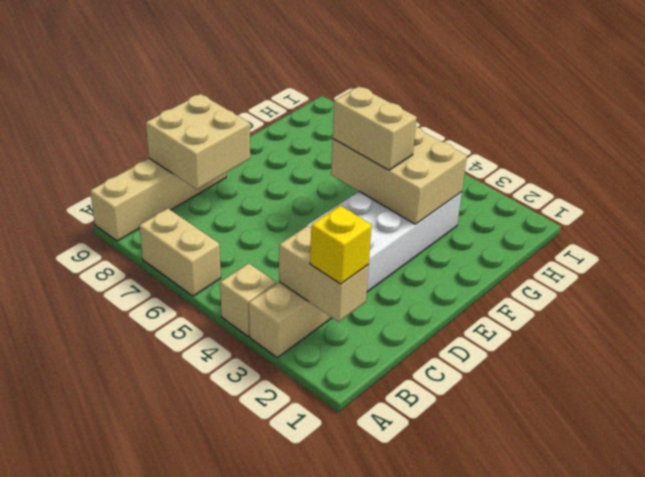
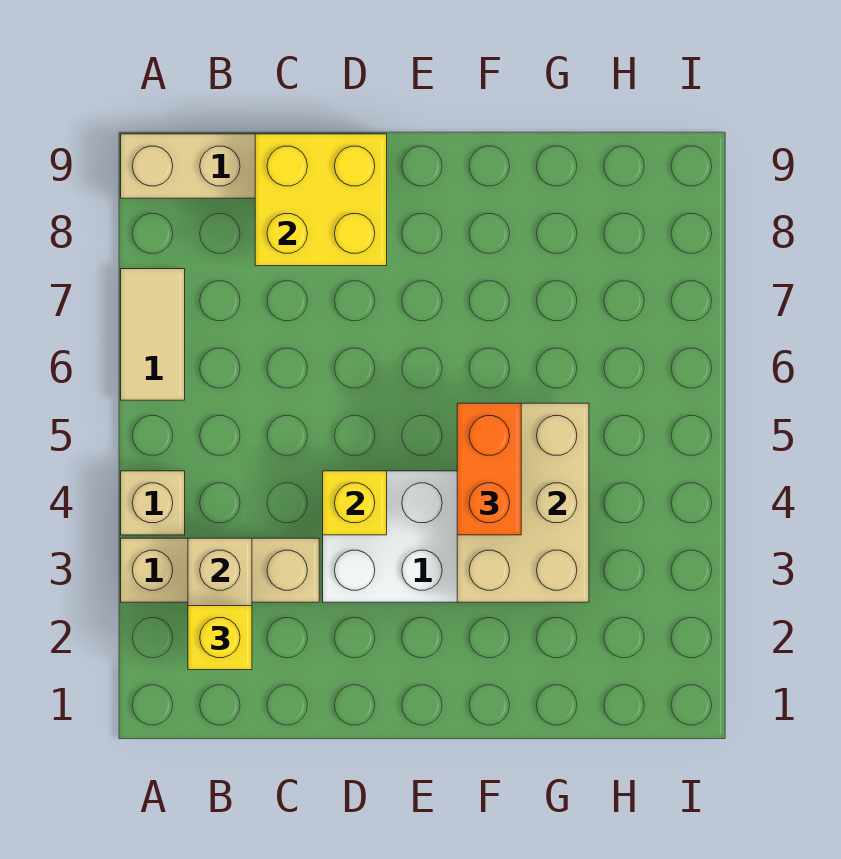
tan 1x2 brick [139,209,221,296] -> tan 1x2 tile [121,269,185,400]
tan 2x2 brick [146,94,250,189] -> yellow 2x2 brick [255,134,387,266]
none -> yellow 1x1 brick [323,471,387,535]
tan 1x2 brick [333,87,417,170] -> orange 1x2 brick [457,403,521,535]

